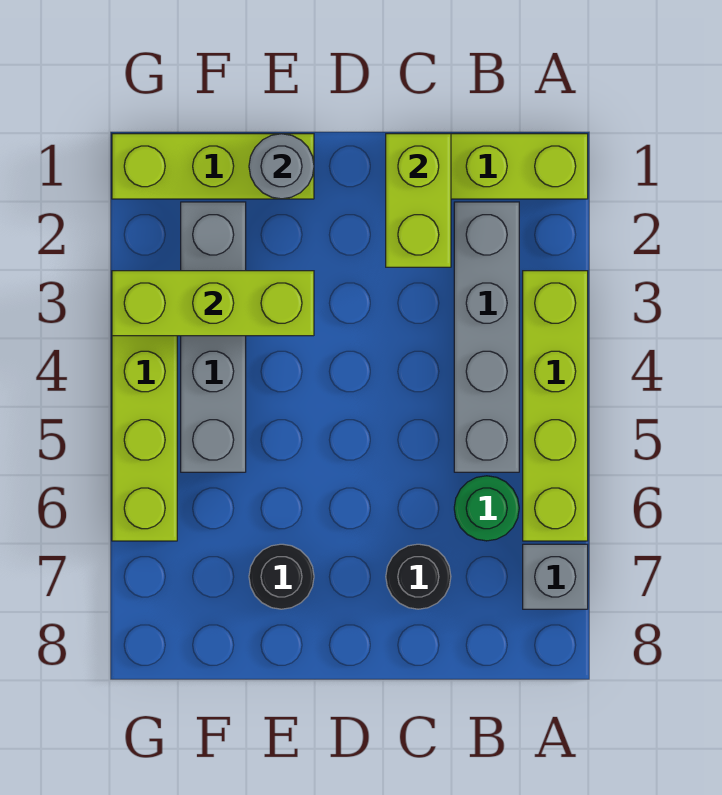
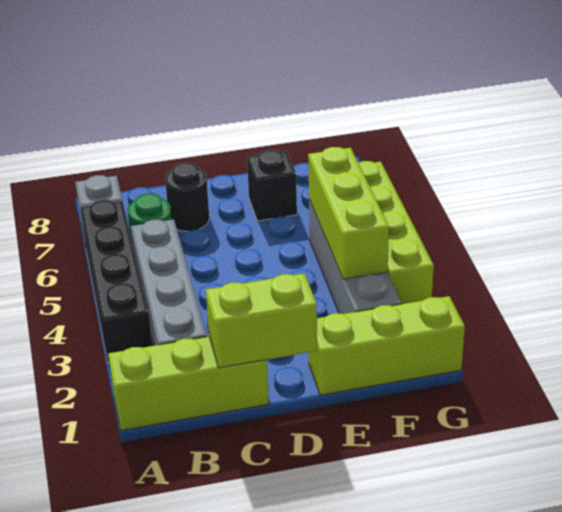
lime 1x4 brick [523,271,588,541] -> black 1x4 brick [80,200,152,363]
lime 1x2 brick [386,134,451,267] -> lime 1x2 brick turned to [206,273,317,368]
grey 1x1 round brick [249,134,314,199] -> none
lime 1x3 brick [112,271,314,336] -> lime 1x3 brick turned to [308,147,389,279]
black 1x1 round brick [249,544,314,609] -> black 1x1 brick [247,150,297,221]

